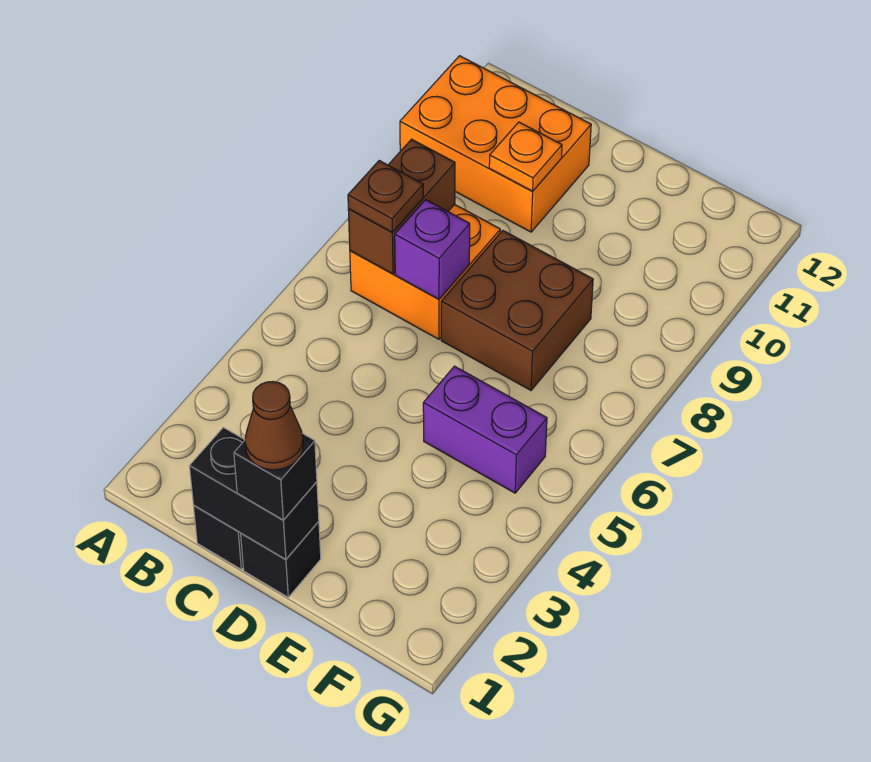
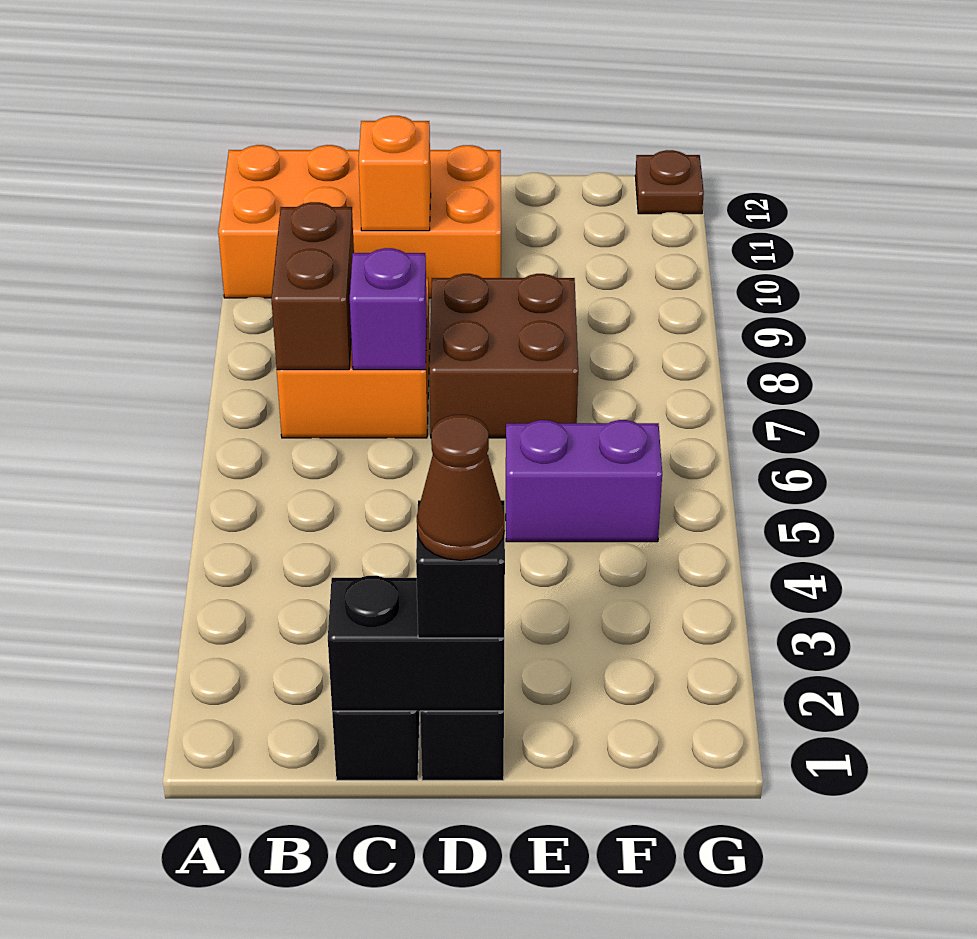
orange 2x3 brick [400,56,591,232] -> orange 2x4 brick [218,145,501,298]
brown 1x1 plate [348,161,423,232] -> brown 1x1 plate moved to [635,150,704,214]
orange 1x1 plate [489,122,562,191] -> orange 1x1 brick [358,116,431,231]

